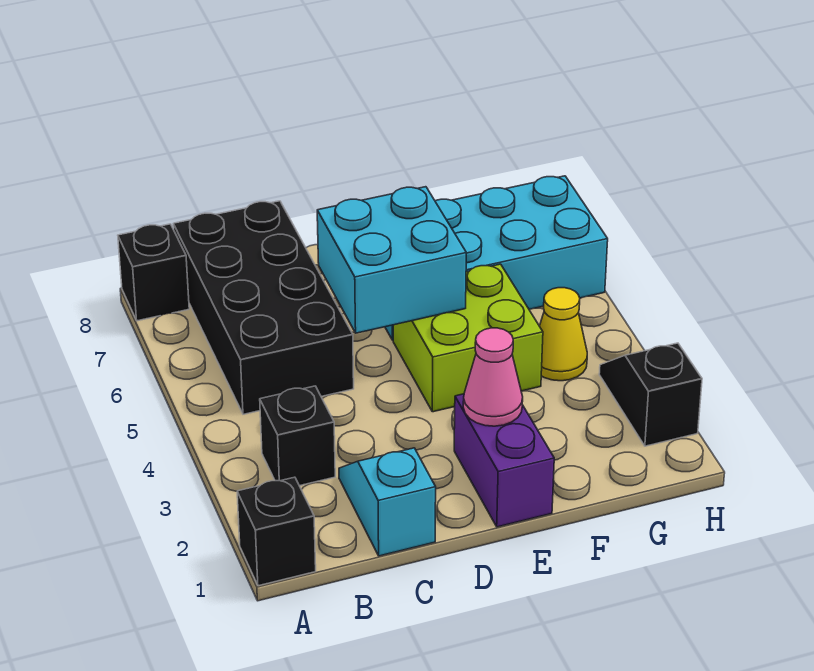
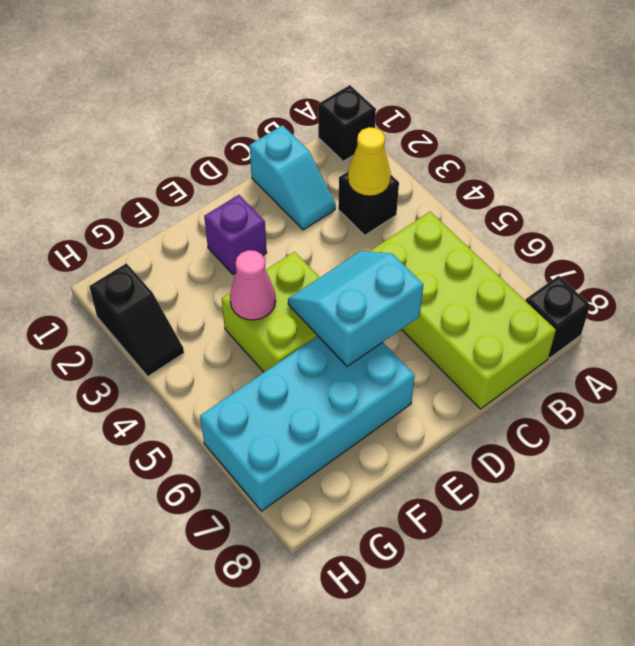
black 2x4 brick [173,201,354,414] -> lime 2x4 brick [369,212,556,409]
cyan 2x2 brick [317,187,466,333] -> cyan 2x2 slope [288,251,423,366]
purple 1x2 brick [454,394,554,527] -> purple 1x1 brick [204,195,267,274]
pink 1x1 cone [463,328,523,426] -> pink 1x1 cone moved to [230,250,276,320]
yellow 1x1 cone [540,288,587,381] -> yellow 1x1 cone moved to [348,127,391,196]

